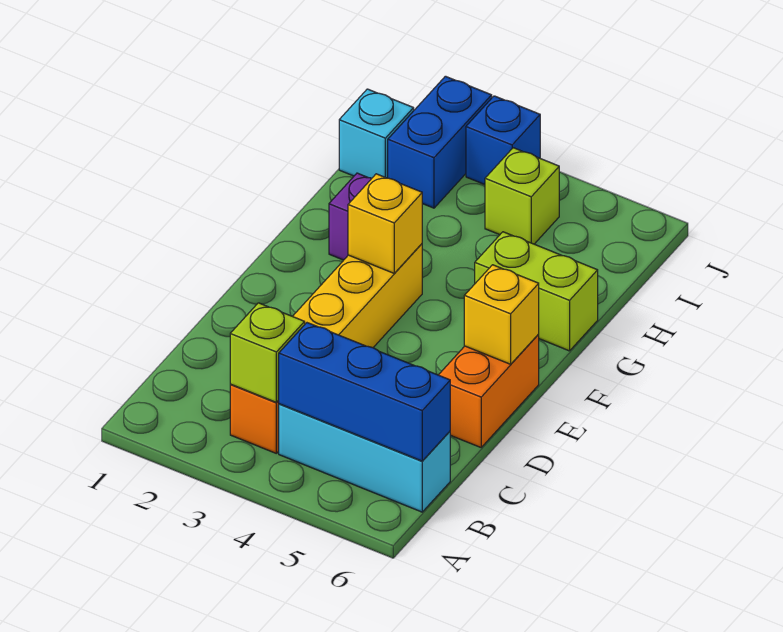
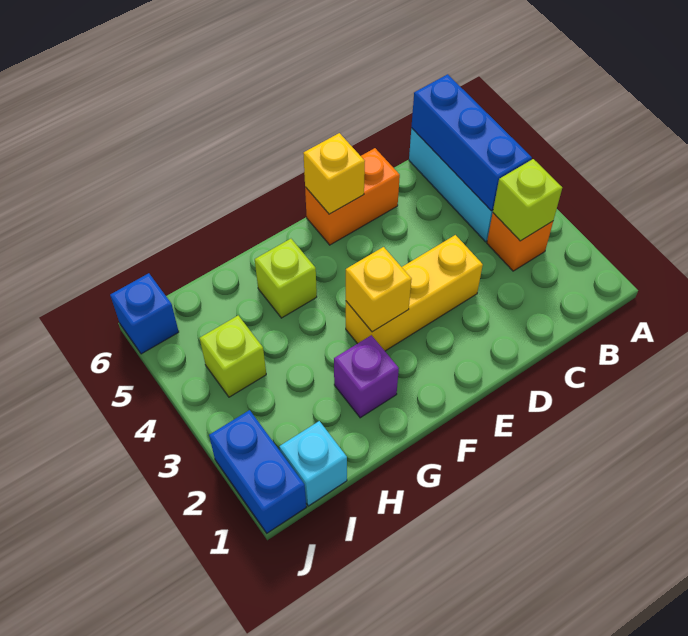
lime 1x2 brick [475,232,598,351] -> lime 1x1 brick [255,239,317,318]
blue 1x2 brick [388,76,492,208] -> blue 1x2 brick turned to [209,410,306,533]
blue 1x1 brick [466,96,540,185] -> blue 1x1 brick moved to [110,273,179,354]

